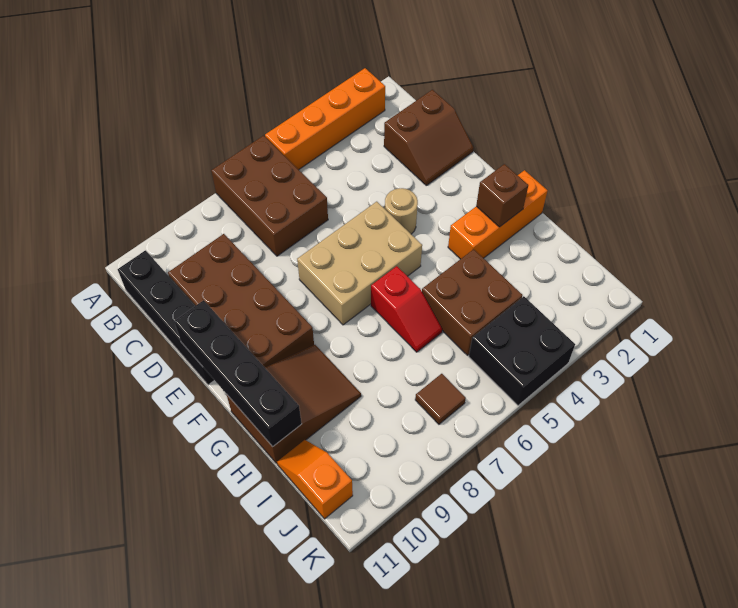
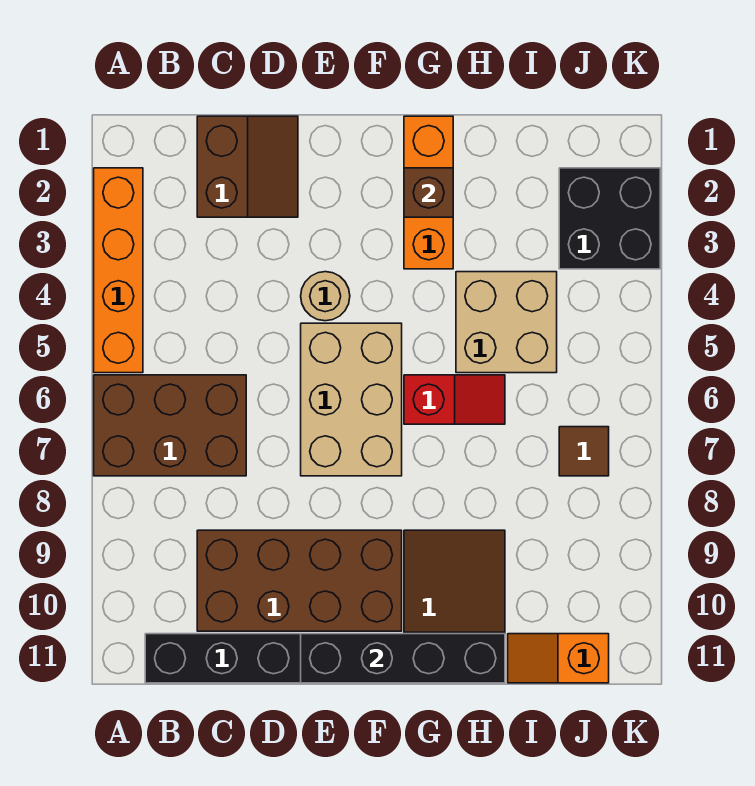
brown 2x2 brick [422,249,523,355] -> tan 2x2 brick [456,272,557,373]
black 2x2 brick [469,296,575,405] -> black 2x2 brick moved to [559,168,660,269]

